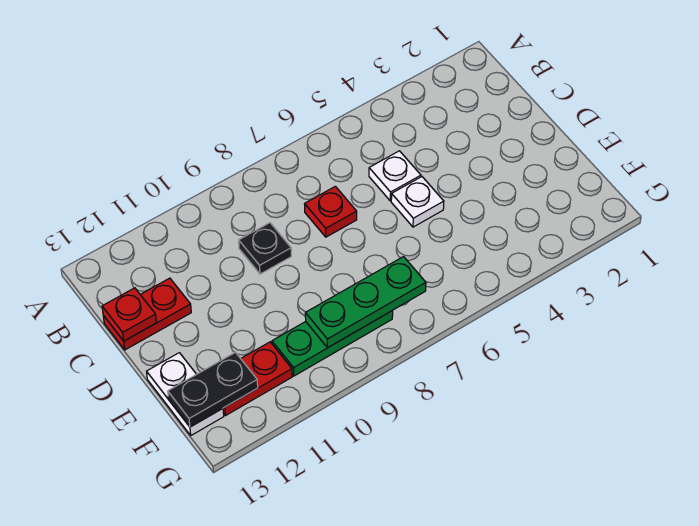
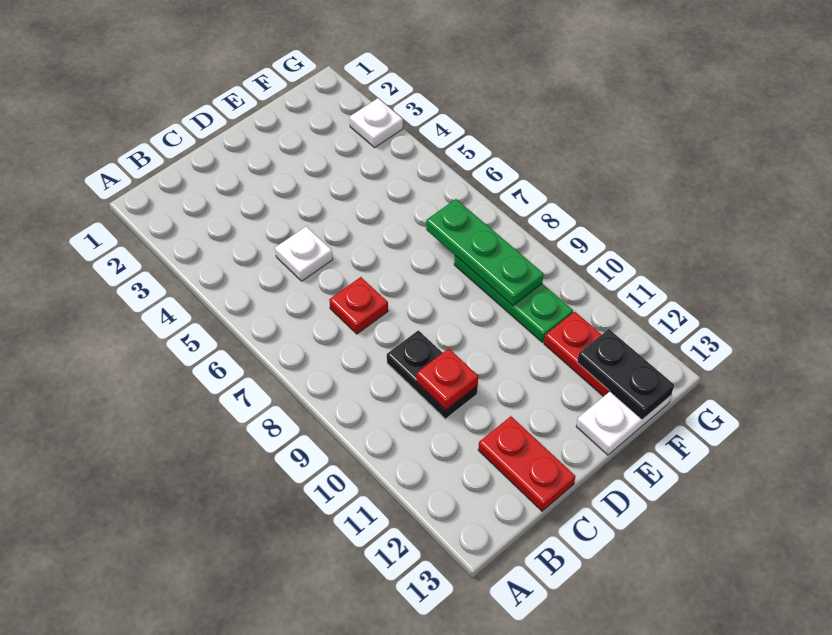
black 1x1 plate [239,223,291,274] -> black 1x2 plate [387,330,478,419]
red 1x1 plate [102,288,156,341] -> red 1x1 plate moved to [417,348,478,410]
white 1x1 plate [391,177,444,227] -> white 1x1 plate moved to [350,98,403,148]

